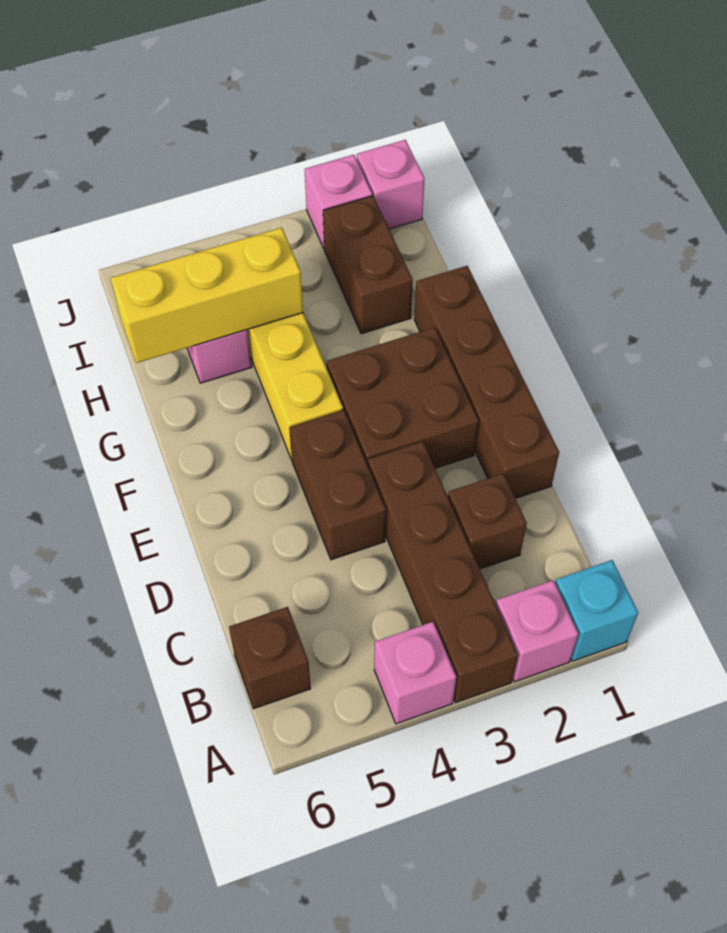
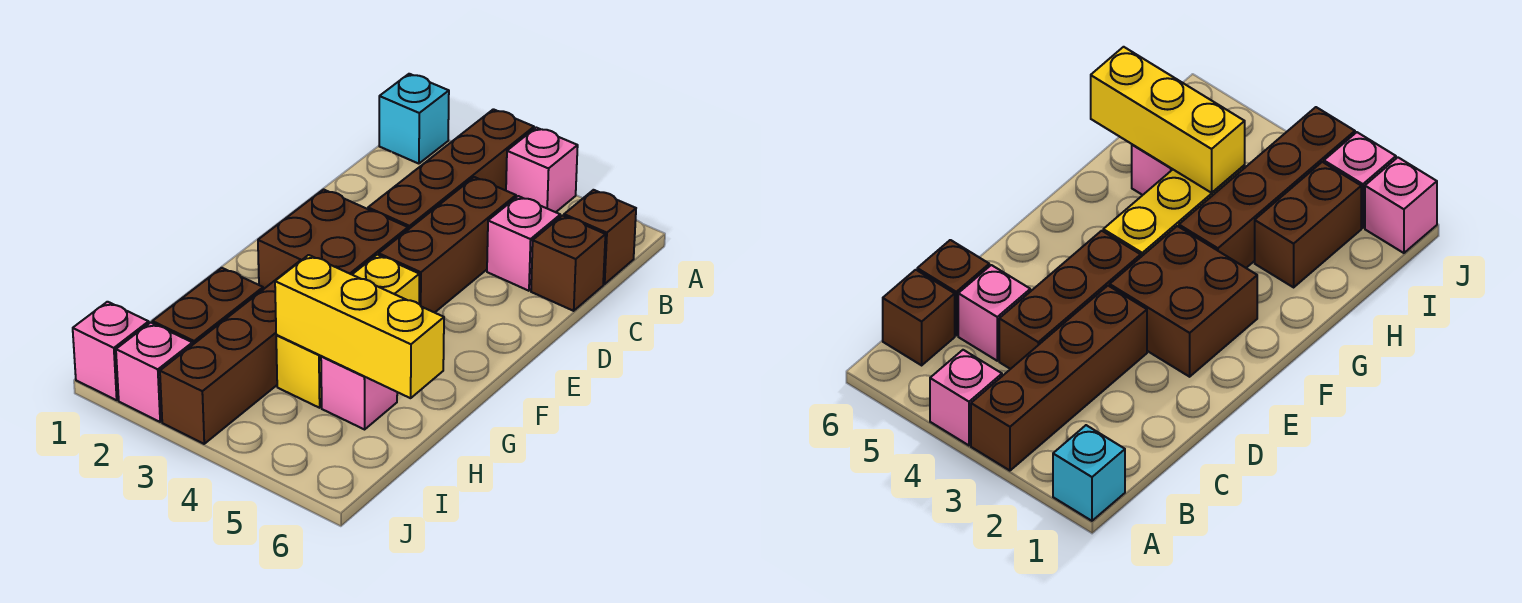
pink 1x1 brick [496,580,579,682] -> pink 1x1 brick moved to [487,196,560,291]
brown 1x1 brick [448,474,527,569] -> brown 1x1 brick moved to [531,215,605,311]
brown 1x4 brick [414,266,559,498] -> brown 1x4 brick moved to [160,261,300,444]
brown 1x2 brick [289,410,386,560] -> brown 1x3 brick [379,177,516,313]

